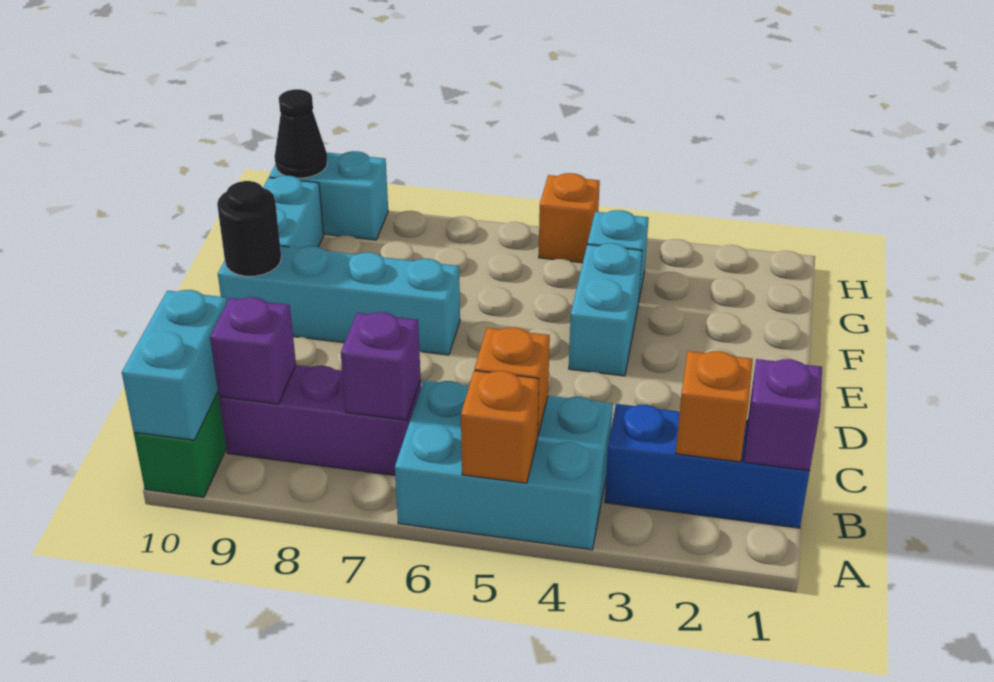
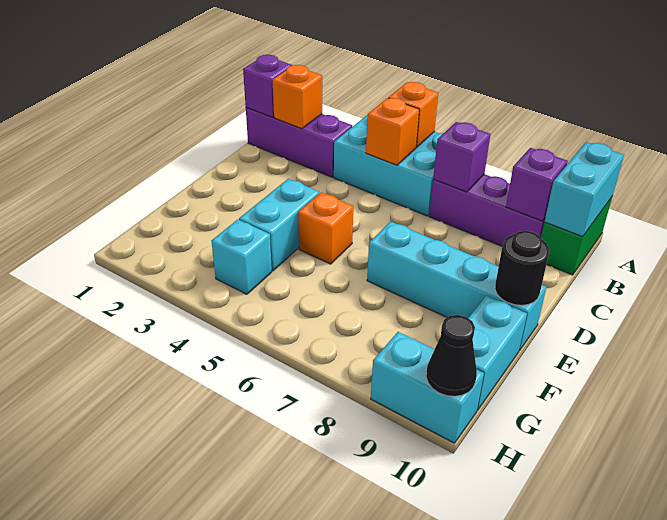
blue 1x3 brick [605,404,810,528] -> purple 1x3 brick [246,108,352,177]
orange 1x1 brick [539,173,600,263] -> orange 1x1 brick moved to [298,192,353,264]

